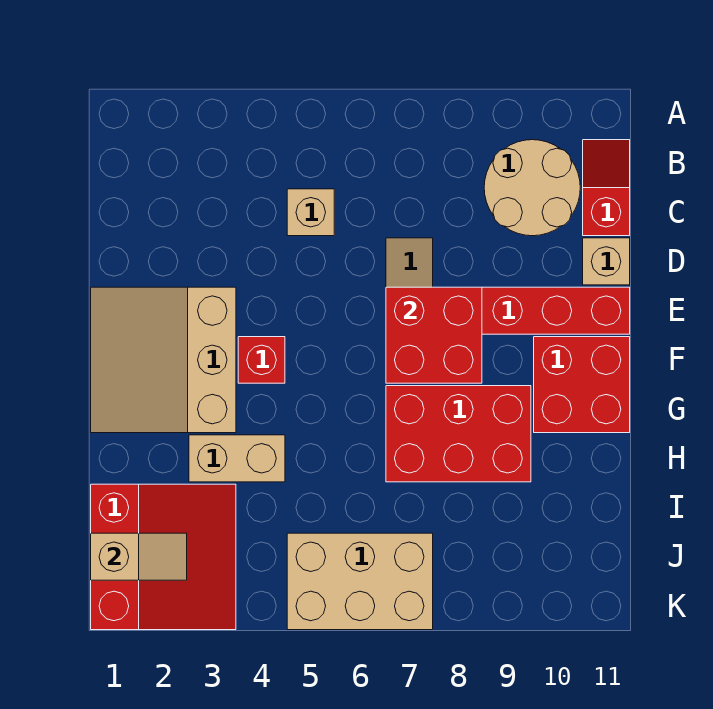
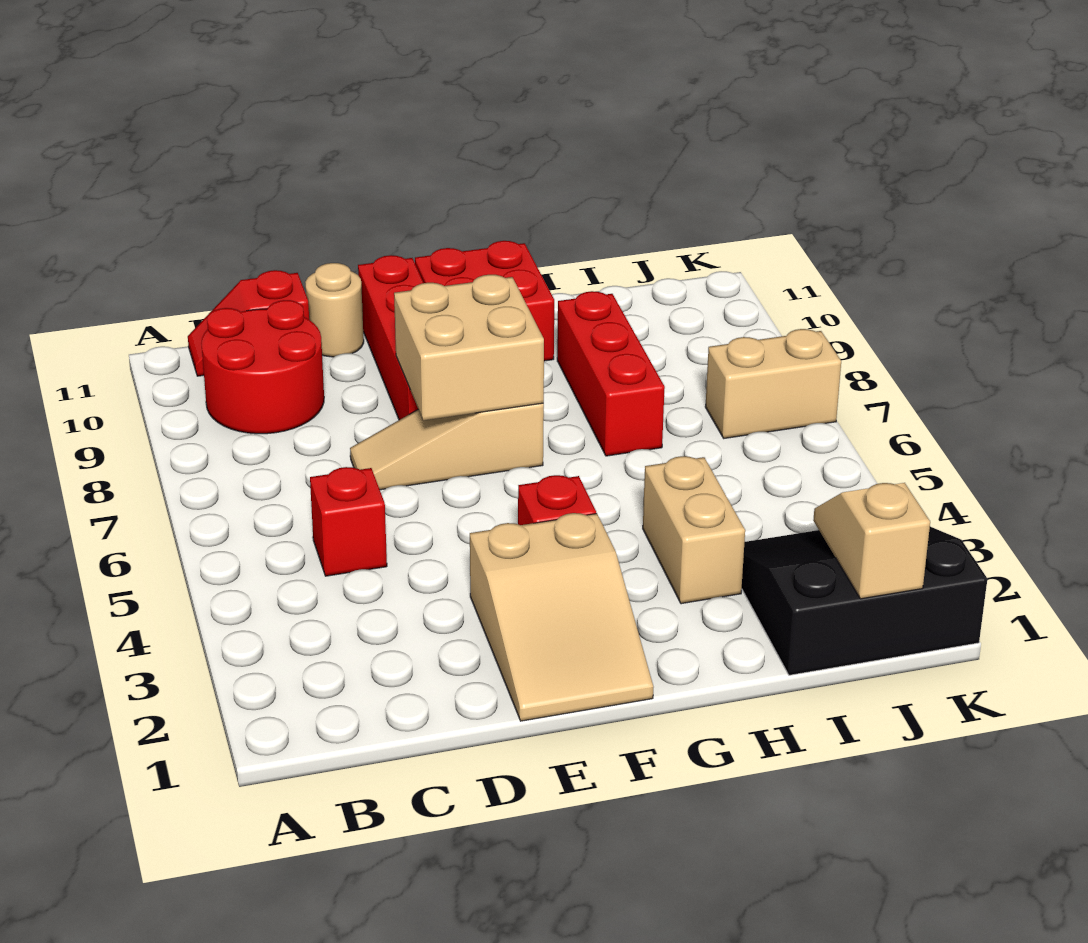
tan 2x2 round brick [484,140,580,236] -> red 2x2 round brick [201,300,324,434]
tan 1x1 brick [287,189,334,236] -> red 1x1 brick [310,467,387,576]
tan 1x1 brick [583,238,630,285] -> tan 1x1 round brick [305,263,364,357]
tan 3x3 slope [91,287,236,433] -> tan 2x3 slope [470,513,653,721]
red 2x2 brick [386,287,482,383] -> tan 2x2 brick [394,275,544,420]
red 2x3 brick [386,386,531,482] -> red 1x3 brick [557,291,665,456]
red 3x3 slope [91,484,236,630] -> black 3x3 slope [742,527,987,675]
tan 2x3 brick [287,533,433,630] -> tan 1x2 brick [705,329,841,438]

